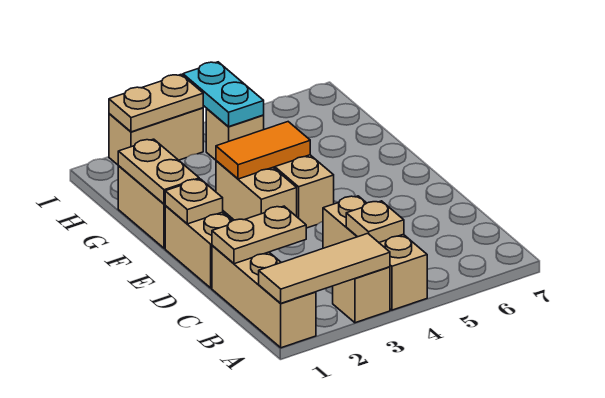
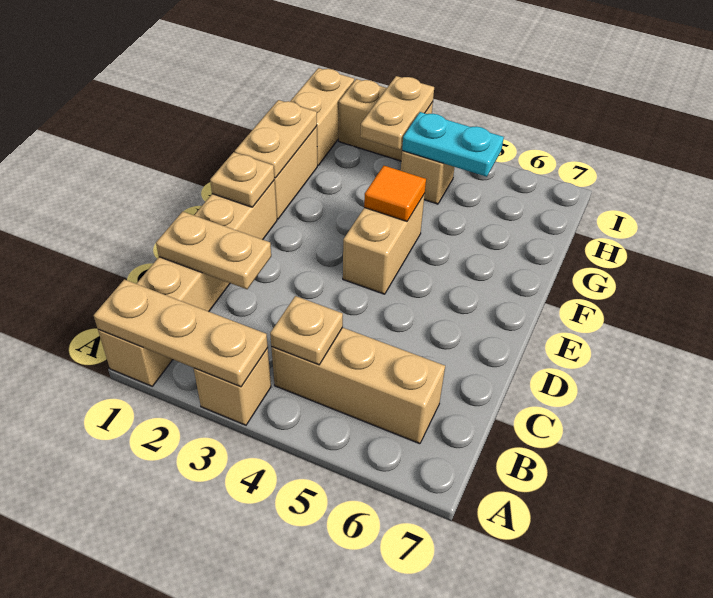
tan 1x3 tile [259,233,390,303] -> tan 1x3 plate [94,279,268,387]
tan 1x3 brick [323,196,427,310] -> tan 1x3 brick turned to [271,327,445,444]
tan 1x2 brick [216,161,297,220] -> tan 1x2 brick moved to [290,68,354,165]
orange 1x2 tile [216,122,310,179] -> orange 1x1 tile [364,166,426,221]
cyan 1x2 plate [183,62,264,127] -> cyan 1x2 plate turned to [402,112,504,177]
tan 1x2 plate [109,75,203,132] -> tan 1x2 plate turned to [360,76,434,150]

